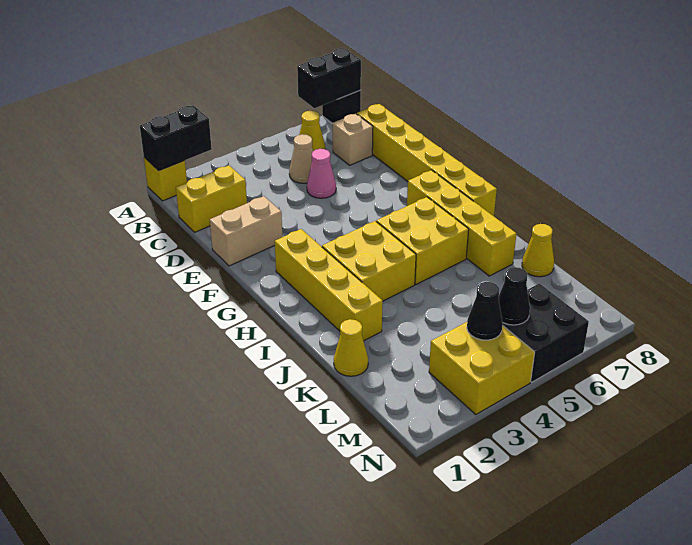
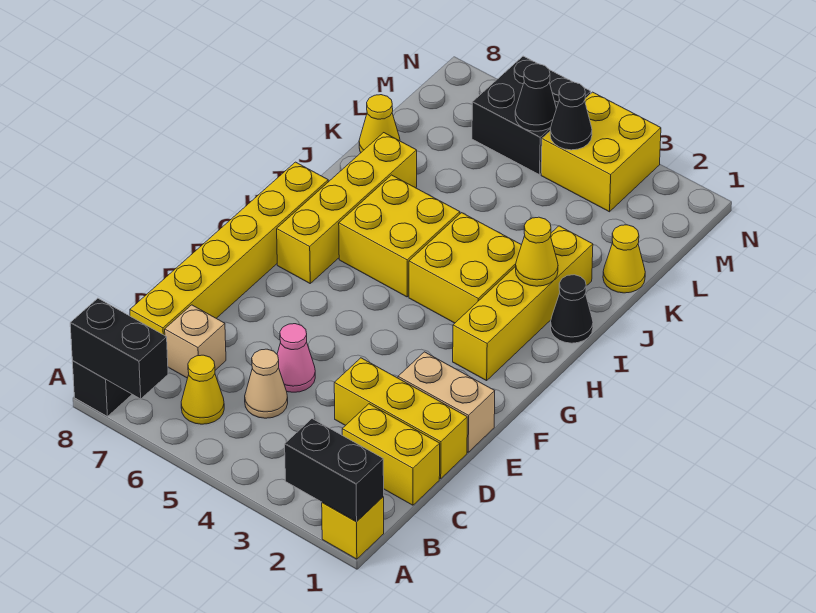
none -> yellow 1x3 brick [334,358,467,479]
none -> black 1x1 cone [550,275,593,343]
none -> yellow 1x1 cone [516,217,558,286]

